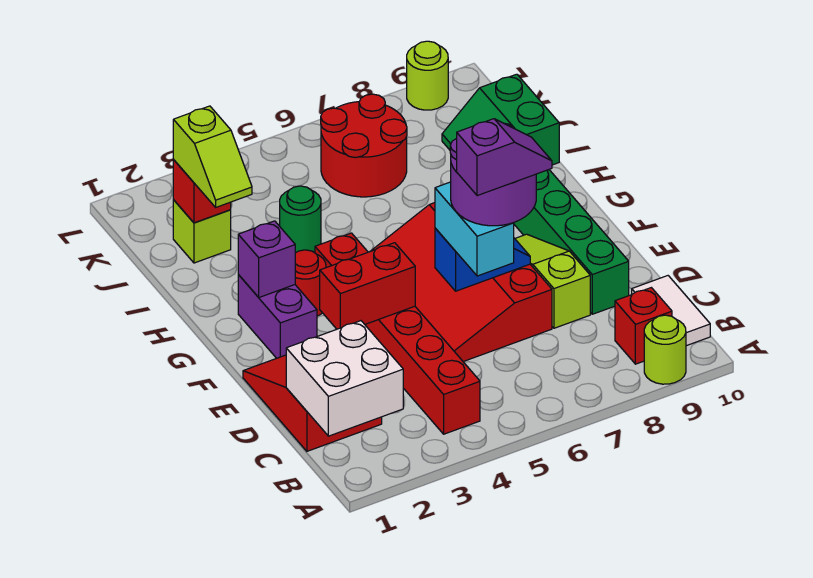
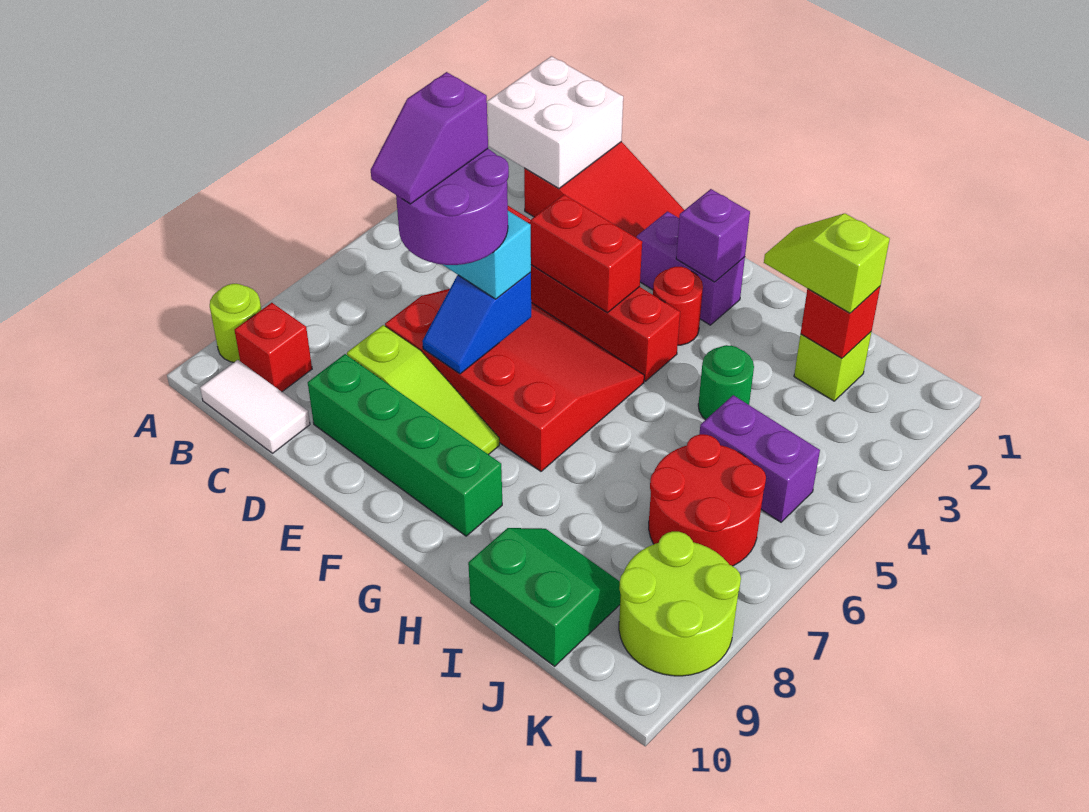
red 1x2 brick [320,243,415,329] -> red 1x2 brick turned to [530,195,642,313]
none -> purple 1x2 brick [699,395,820,522]
lime 1x1 round brick [407,41,448,110] -> lime 2x2 round brick [619,532,741,676]

